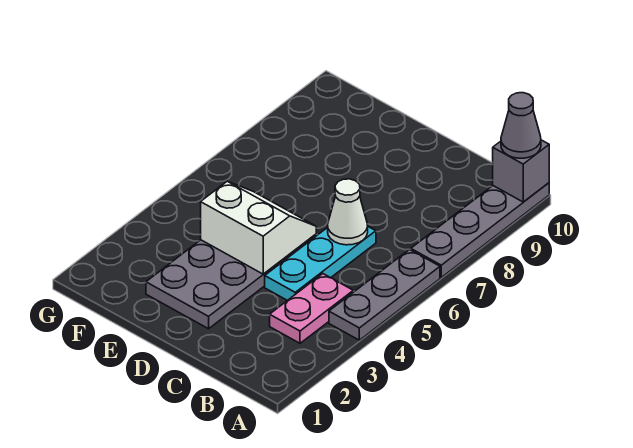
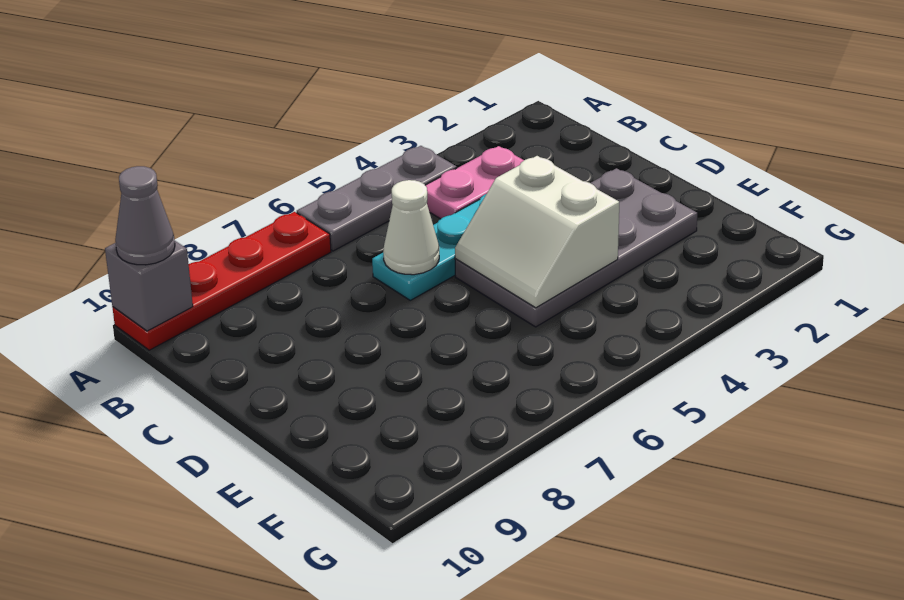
grey 1x4 plate [411,183,549,277] -> red 1x4 plate [112,212,331,350]

